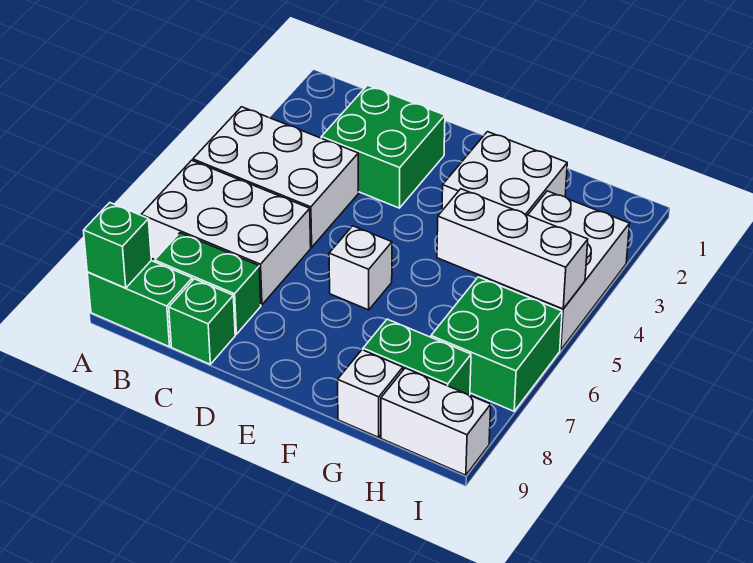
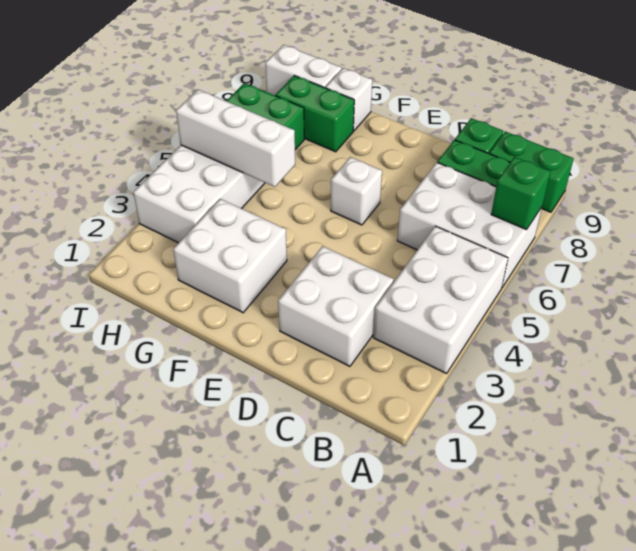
white 2x3 brick [193,107,359,247] -> white 2x3 brick turned to [373,226,508,374]
green 1x1 brick [83,203,151,288] -> green 1x1 brick moved to [491,157,551,230]
green 2x2 brick [321,85,445,208] -> white 2x2 brick [278,246,394,366]

